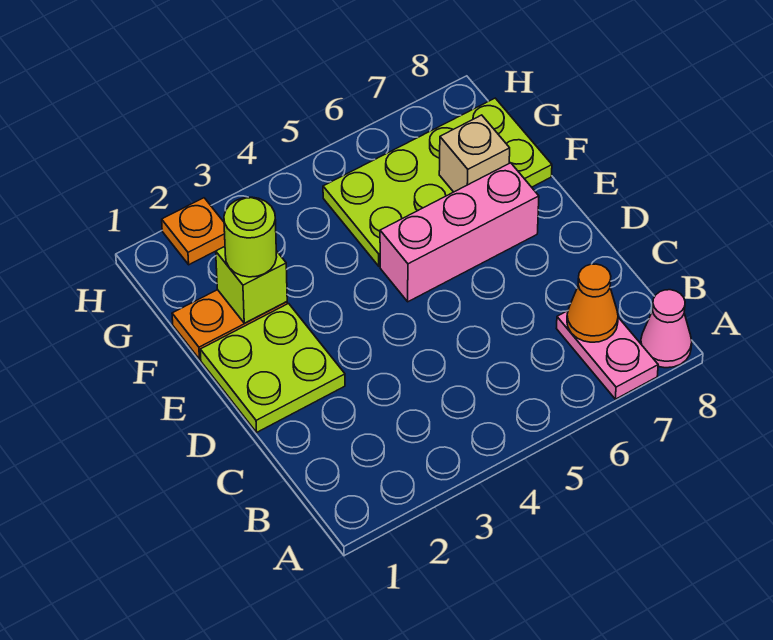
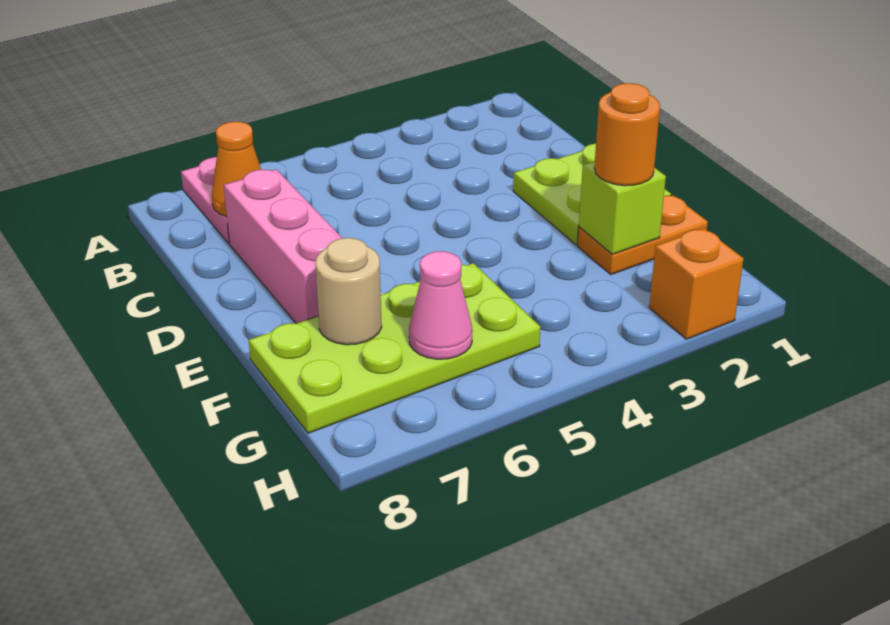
pink 1x1 cone [641,290,692,368] -> pink 1x1 cone moved to [409,251,473,359]
pink 1x3 brick [380,163,539,302] -> pink 1x3 brick turned to [224,169,342,323]
lime 1x1 round brick [224,197,277,277] -> orange 1x1 round brick [594,83,660,186]
tan 1x1 brick [439,115,510,192] -> tan 1x1 round brick [315,238,382,345]
orange 1x1 plate [162,198,225,265] -> orange 1x1 brick [649,228,744,339]

